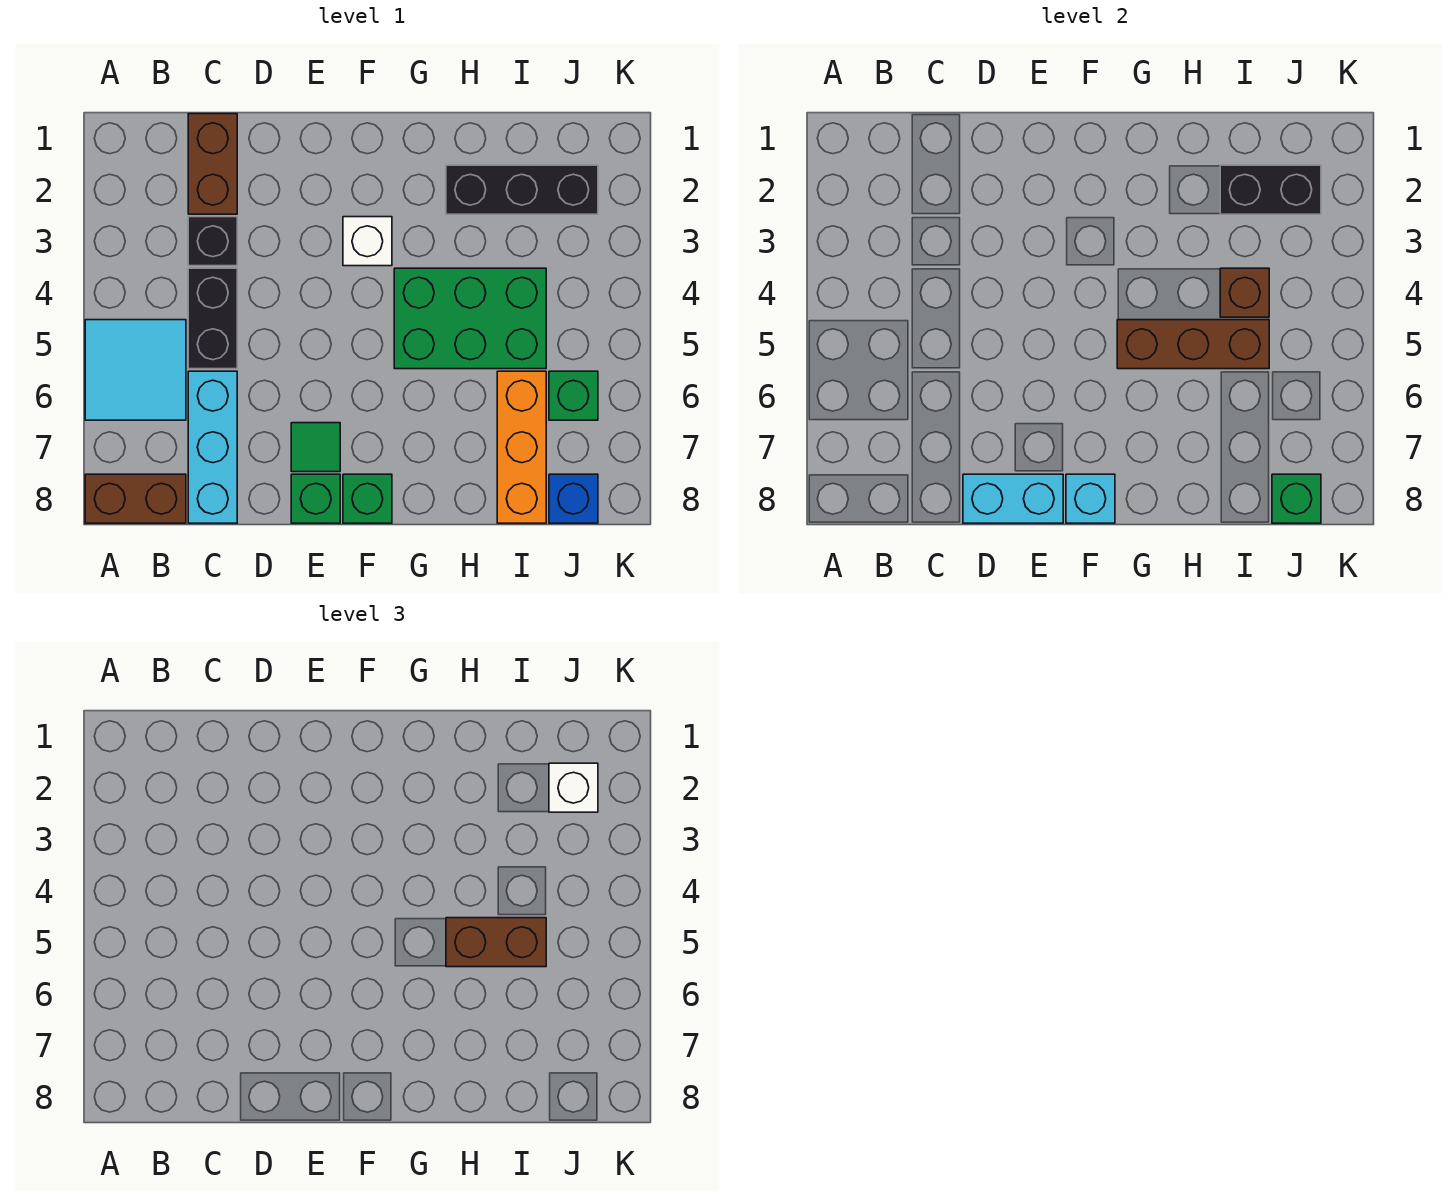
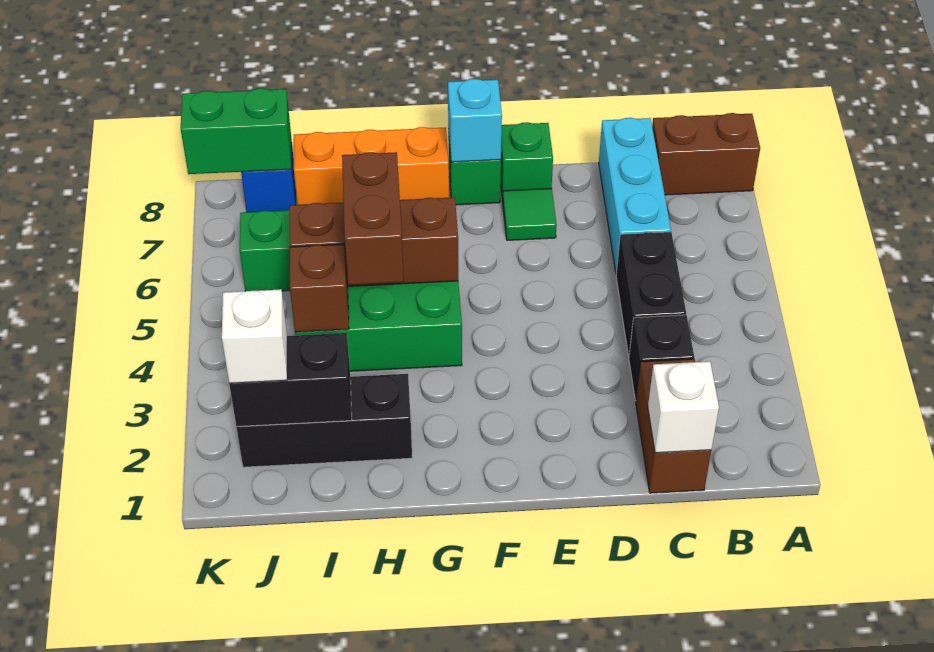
cyan 2x2 tile [85,320,186,420] -> none
cyan 1x2 brick [963,474,1063,523] -> none
white 1x1 brick [343,217,392,266] -> white 1x1 brick moved to [648,361,719,453]
brown 1x2 brick [446,918,546,967] -> brown 1x2 brick turned to [342,152,404,285]
orange 1x3 brick [497,371,546,523] -> orange 1x3 brick turned to [294,127,449,205]
green 1x1 brick [1272,474,1321,523] -> green 1x2 brick [181,88,291,174]

